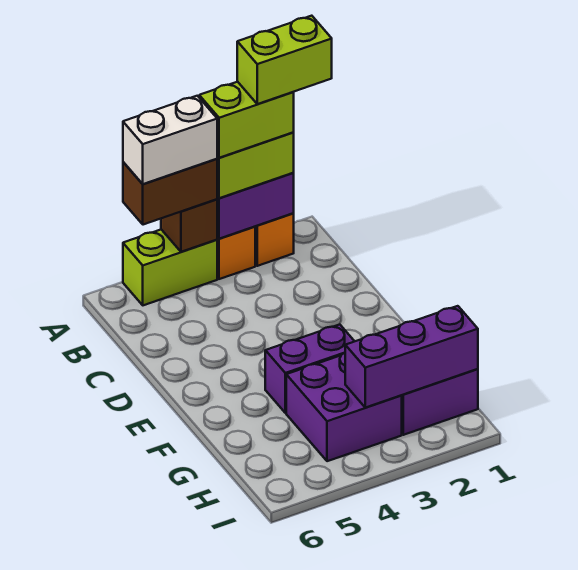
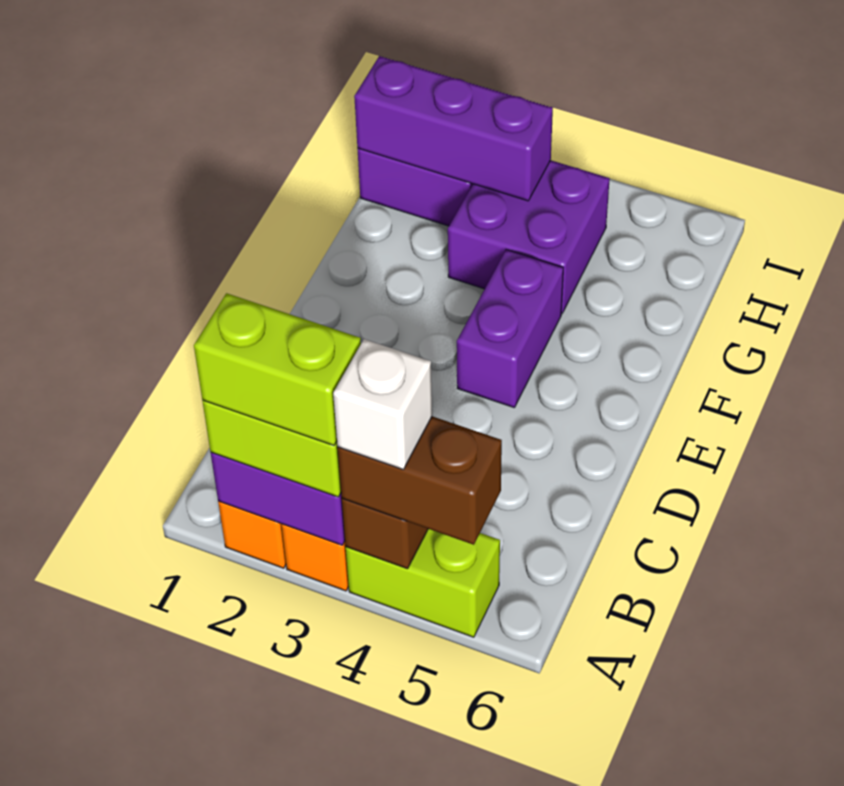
lime 1x2 brick [237,16,332,104] -> none
white 1x2 brick [123,96,217,184] -> white 1x1 brick [333,339,432,469]
purple 1x2 brick [265,325,355,413] -> purple 1x2 brick turned to [457,249,563,408]

